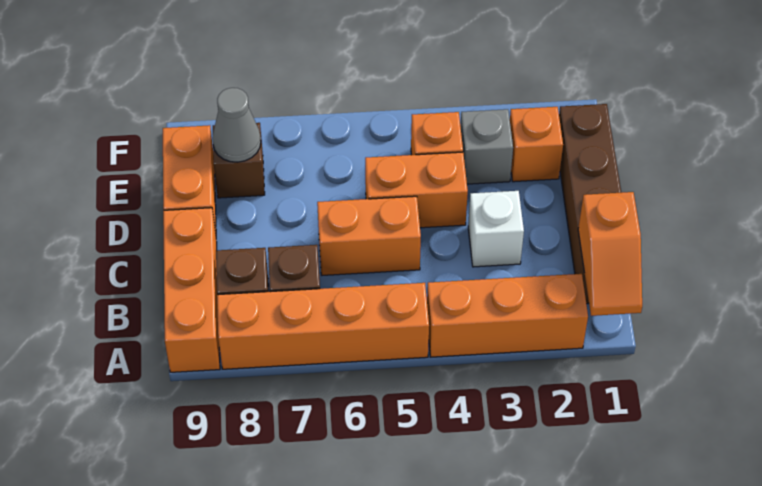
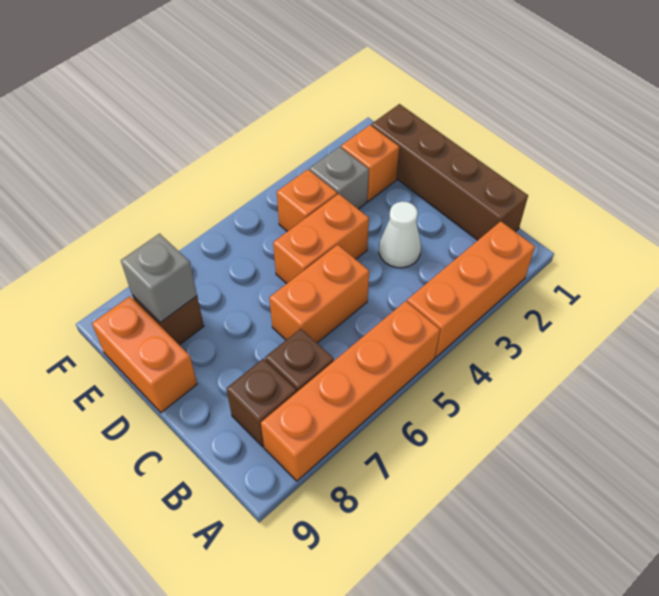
orange 1x2 slope [578,192,642,316] -> none
orange 1x3 brick [163,208,220,372] -> none
white 1x1 brick [468,191,524,267] -> white 1x1 cone [379,201,421,268]
grey 1x1 cone [212,88,261,162] -> grey 1x1 brick [121,234,197,323]

